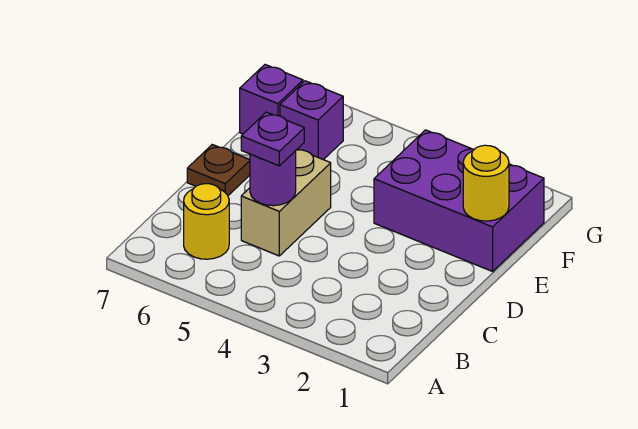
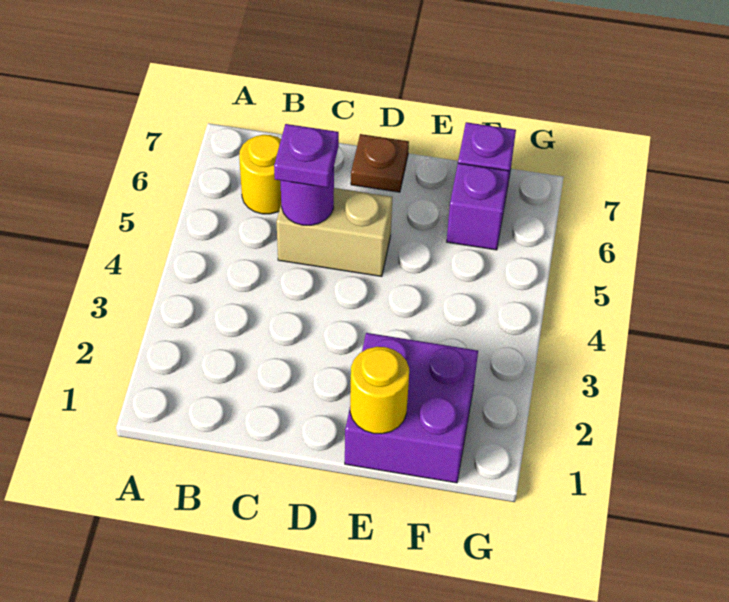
purple 2x3 brick [374,130,544,271] -> purple 2x2 brick [345,333,478,483]

